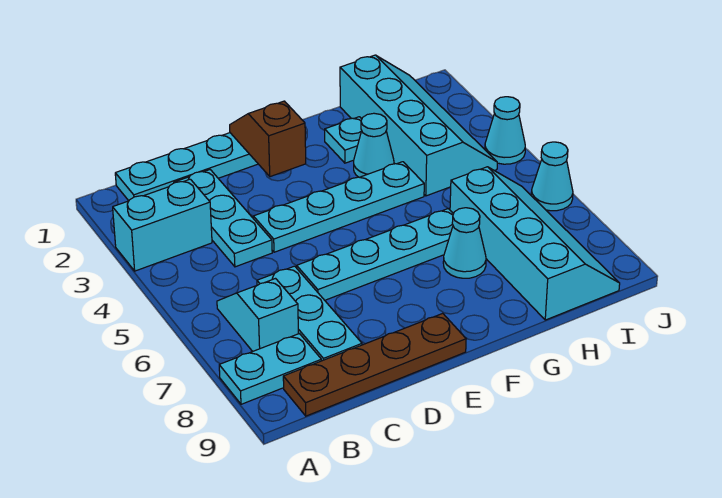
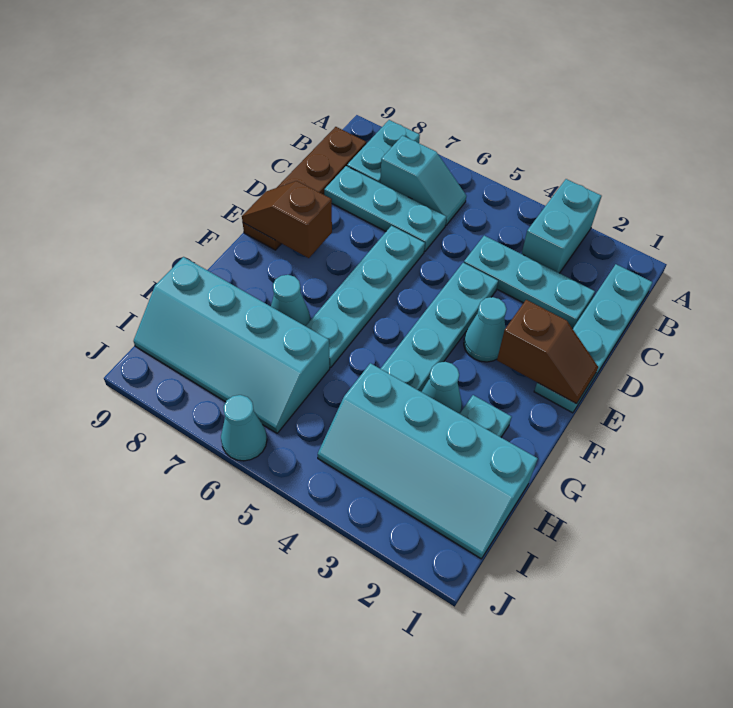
none -> brown 1x2 slope [242,181,332,258]
cyan 1x1 cone [485,97,525,164] -> cyan 1x1 cone moved to [464,297,507,362]

